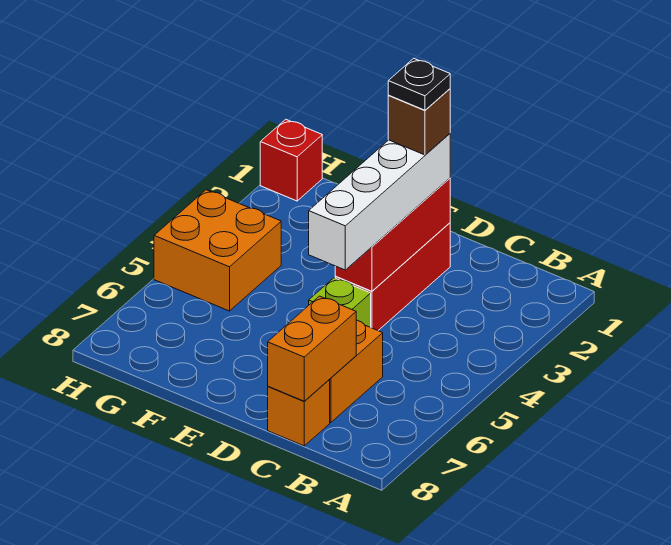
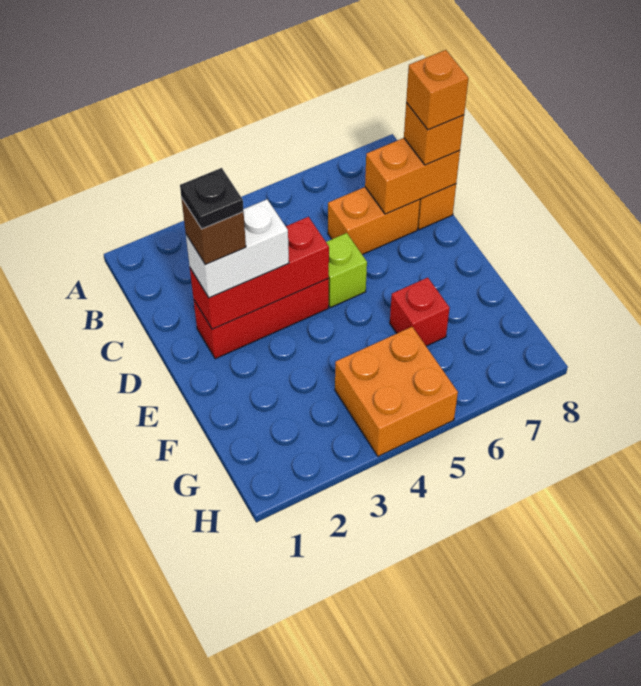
none -> orange 1x1 brick [404,103,464,165]
none -> orange 1x1 brick [406,50,468,130]
white 1x4 brick [309,134,450,270] -> white 1x2 brick [186,199,289,298]
red 1x1 brick [260,119,322,201] -> red 1x1 brick moved to [390,278,450,346]

